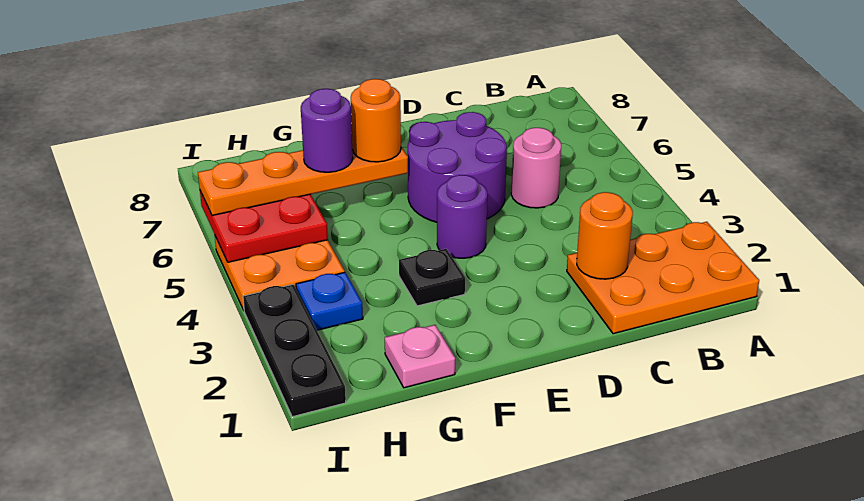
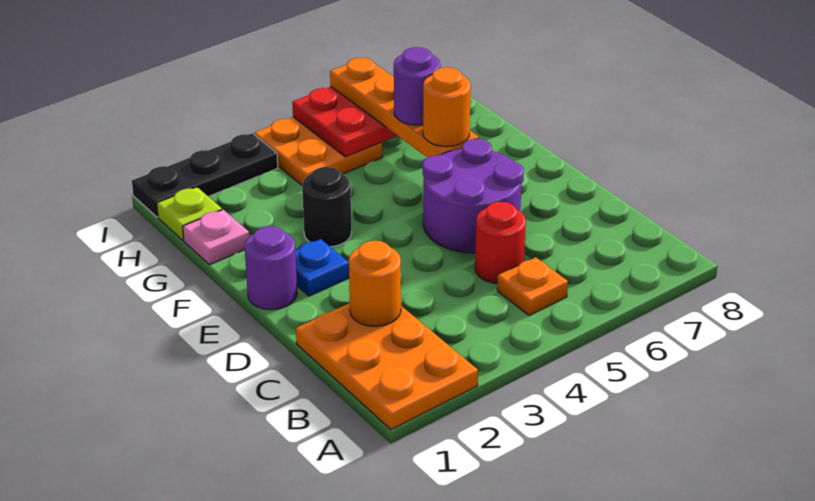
none -> orange 1x1 plate [497,257,568,316]
pink 1x1 round brick [511,128,561,208] -> red 1x1 round brick [475,202,526,284]
purple 1x1 round brick [437,175,487,258] -> purple 1x1 round brick moved to [245,226,297,310]
black 1x1 plate [399,249,465,306] -> black 1x1 round brick [302,167,352,247]
none -> lime 1x1 plate [157,187,222,240]
blue 1x1 plate [296,272,363,330] -> blue 1x1 plate moved to [295,239,349,296]

